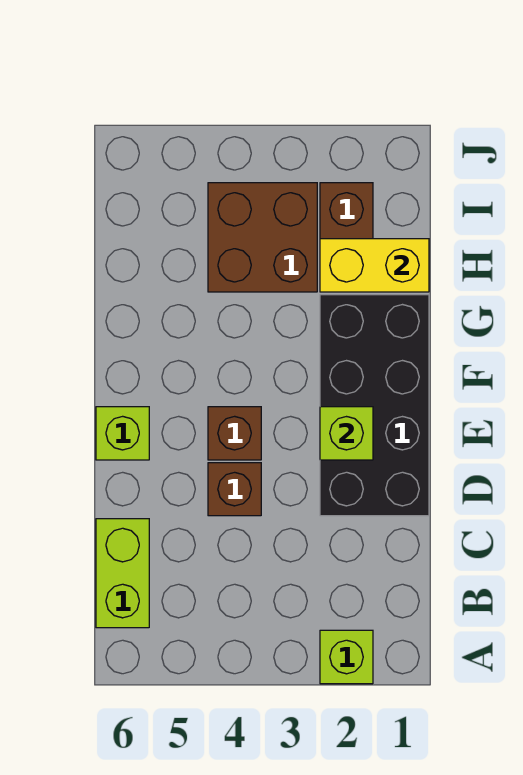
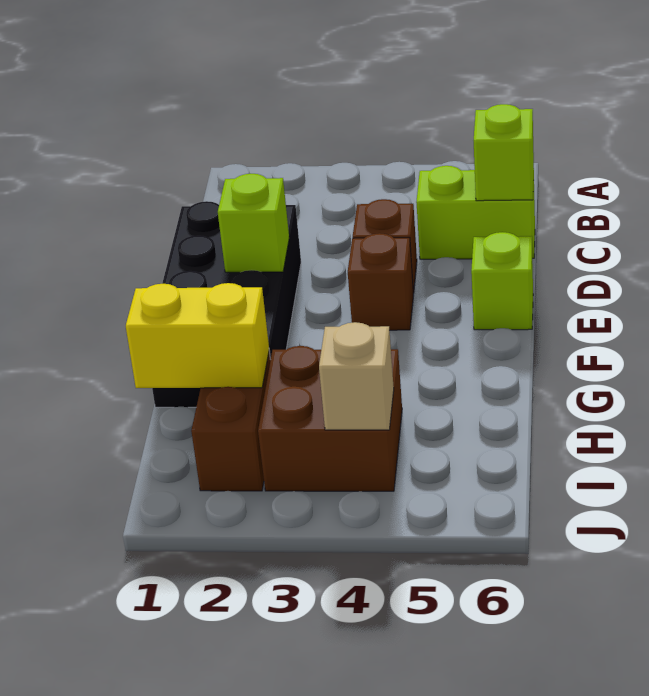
lime 1x1 brick [320,630,373,684] -> lime 1x1 brick moved to [474,104,534,201]
lime 1x2 brick [96,519,149,628] -> lime 1x2 brick turned to [416,166,535,259]
none -> tan 1x1 brick [319,322,394,430]

